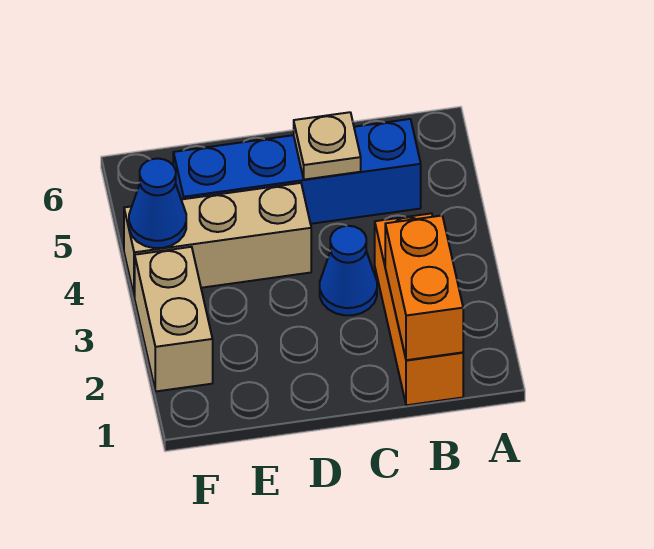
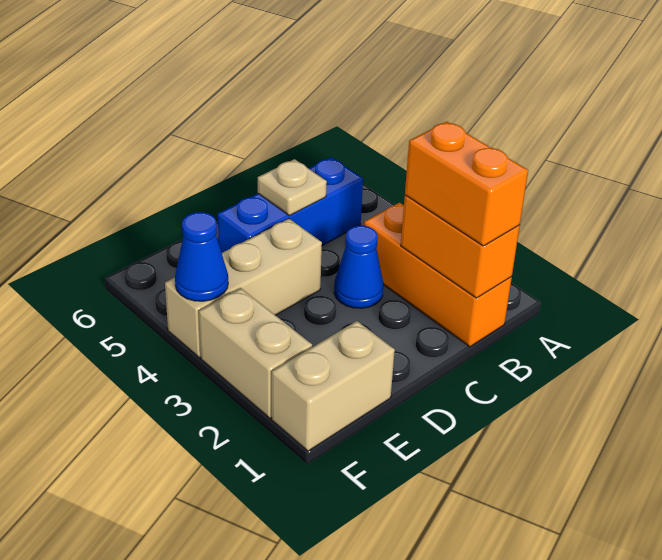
none -> orange 1x2 brick [405,122,528,246]
blue 1x4 brick [173,119,421,224] -> blue 1x3 brick [218,157,363,253]
none -> tan 1x2 brick [272,321,395,451]

